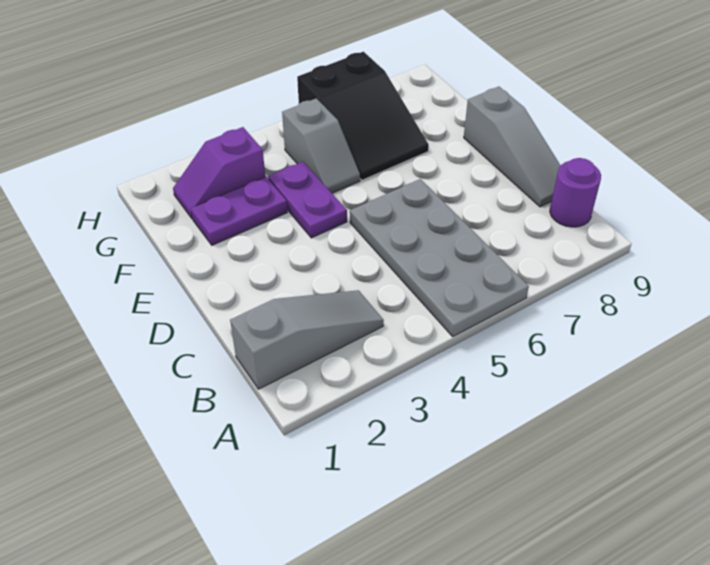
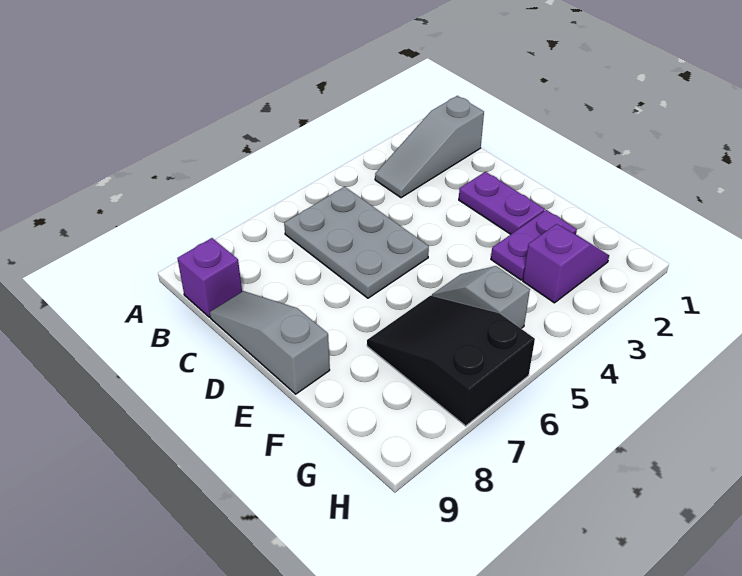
grey 2x4 plate [350,179,529,336] -> grey 2x3 plate [284,187,429,298]
purple 1x1 round brick [550,158,601,227] -> purple 1x1 brick [177,238,242,317]
purple 1x2 plate [268,162,347,238] -> purple 1x2 plate moved to [459,172,545,234]

